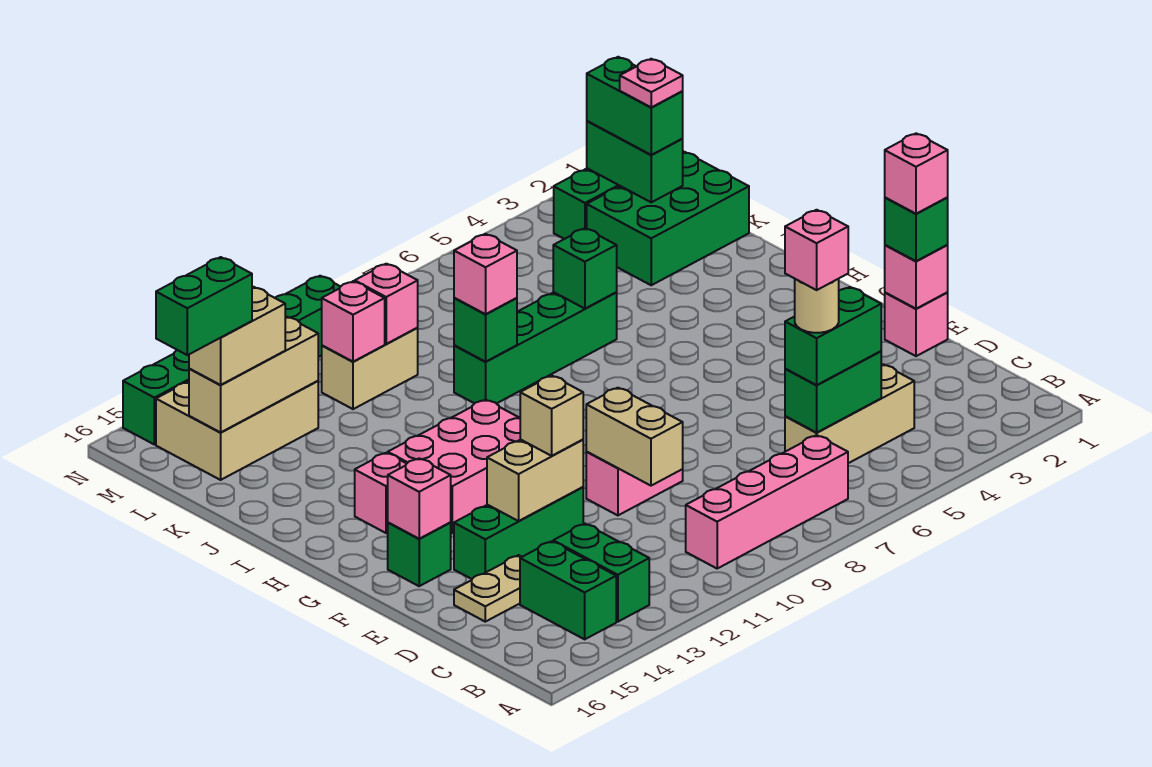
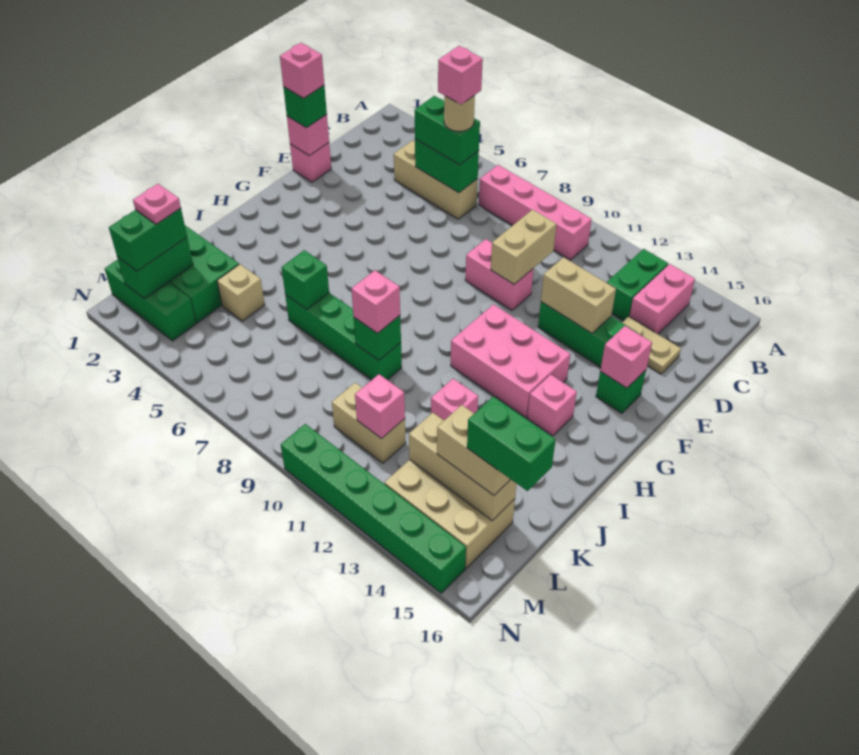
green 1x2 brick [520,541,616,639] -> pink 1x2 brick [629,264,695,334]
tan 1x1 brick [520,375,583,456] -> tan 1x1 brick moved to [217,264,265,321]
pink 1x1 brick [355,264,418,344] -> pink 1x1 brick moved to [431,379,478,420]

